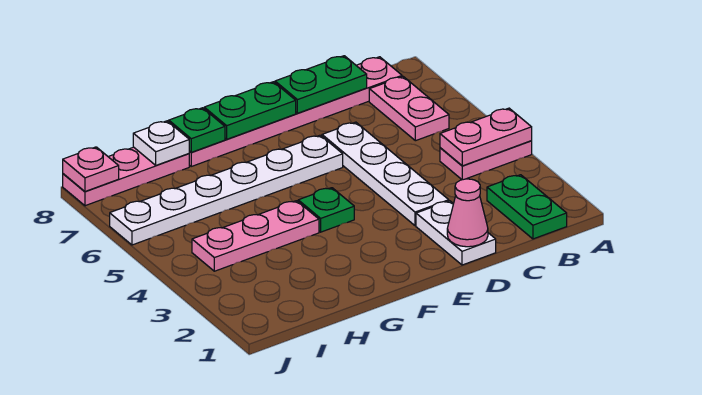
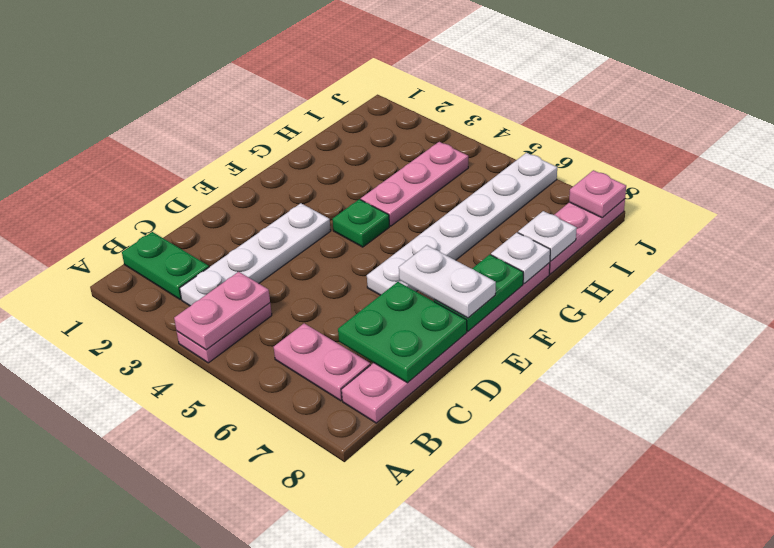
green 1x2 plate [275,56,367,113] -> green 2x2 plate [338,282,467,383]
white 1x2 plate [416,201,496,265] -> white 1x2 plate moved to [399,245,496,318]
pink 1x1 cone [447,179,488,247] -> none
white 1x4 plate [322,122,449,226] -> white 1x4 plate turned to [180,203,331,306]
green 1x1 plate [169,108,225,152] -> white 1x1 plate [491,233,550,284]

